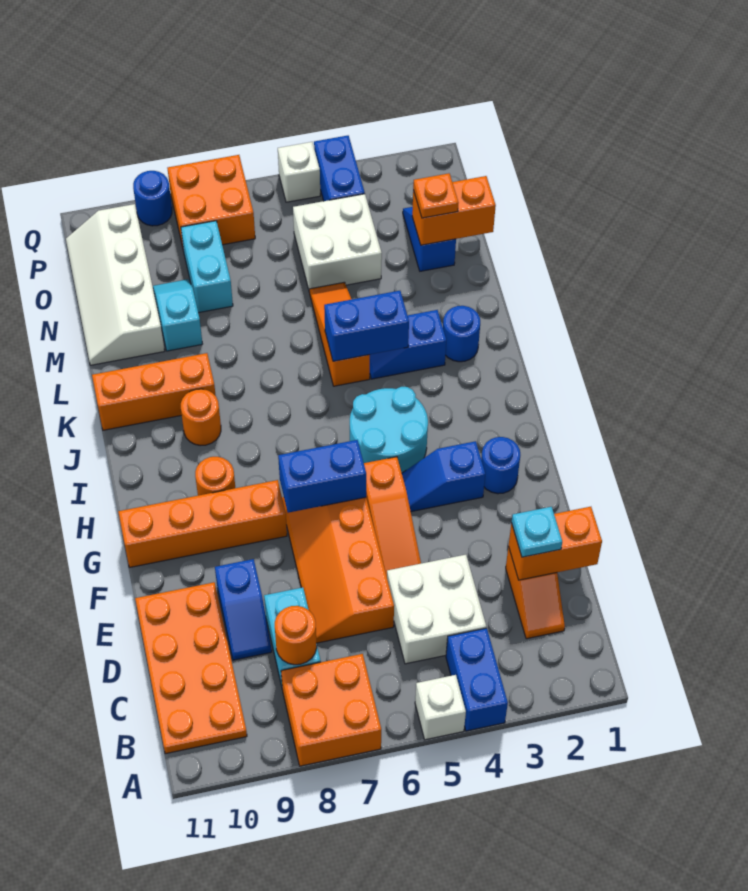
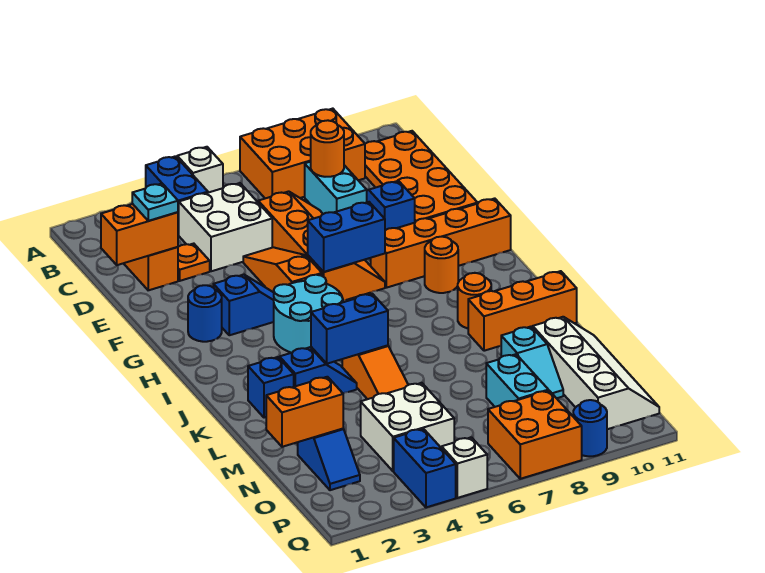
orange 2x2 brick [281,654,381,766] -> orange 2x3 brick [240,109,365,198]
blue 1x1 round brick [443,306,480,362] -> blue 1x1 brick [248,357,294,418]
orange 1x1 plate [413,173,458,218] -> orange 1x1 plate moved to [178,244,210,281]

